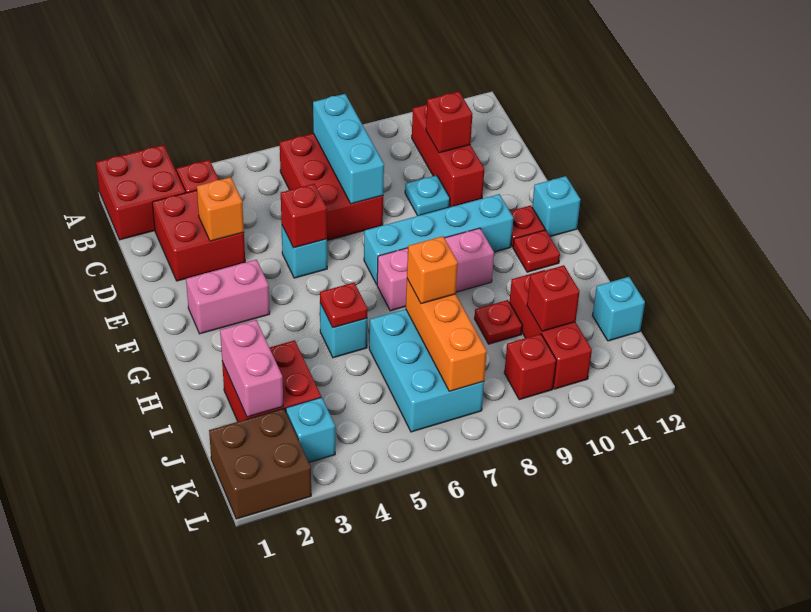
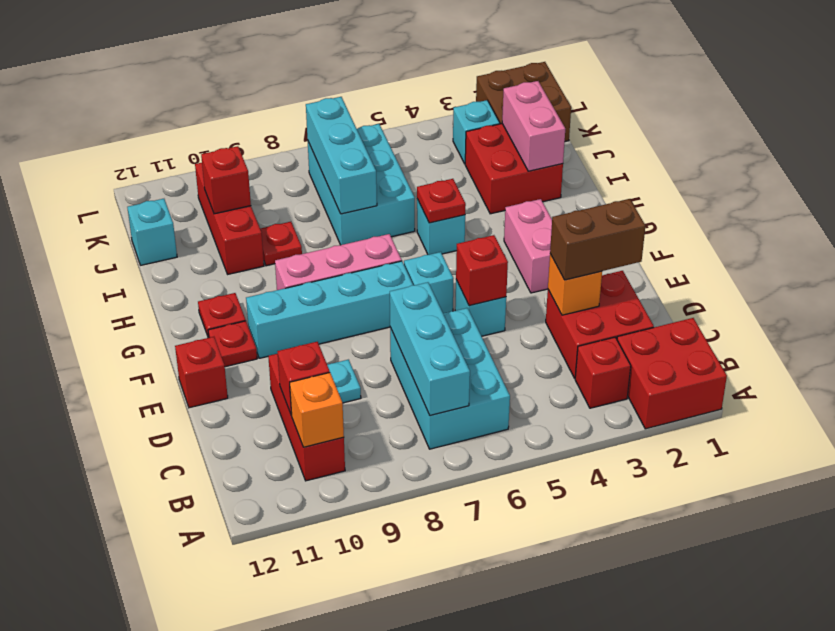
red 2x3 brick [280,133,383,241] -> cyan 2x3 brick [390,308,510,449]
none -> brown 1x2 brick [550,199,645,280]
pink 1x2 brick [186,260,270,334] -> pink 1x2 brick turned to [504,199,552,293]
cyan 1x1 brick [532,176,581,237] -> cyan 1x1 brick moved to [404,252,453,314]
orange 1x3 brick [406,279,487,391] -> cyan 1x3 brick [306,97,377,214]
orange 1x1 brick [407,236,458,304] -> orange 1x1 brick moved to [290,373,344,447]
red 1x1 brick [504,334,556,400] -> red 1x1 brick moved to [175,337,228,408]

